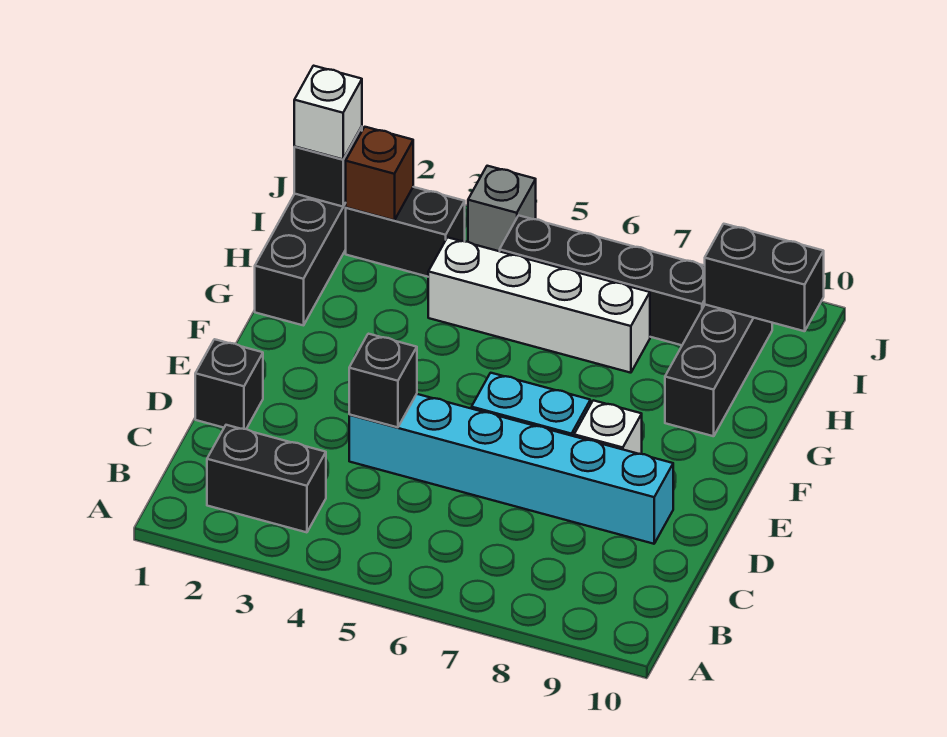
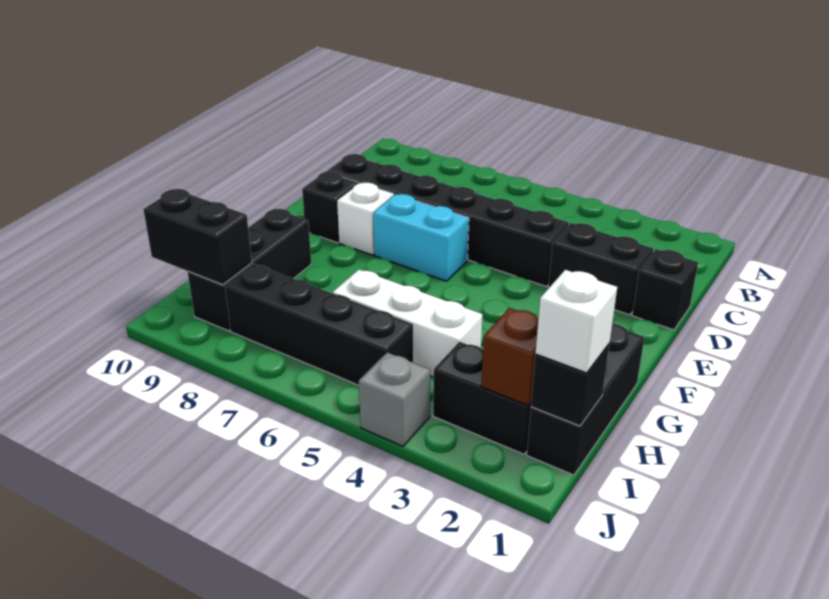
black 1x2 brick [207,425,326,532] -> black 1x2 brick moved to [548,223,653,315]
cyan 1x6 brick [349,394,673,544] -> black 1x6 brick [327,154,569,286]
black 1x1 brick [349,334,417,427] -> black 1x1 brick moved to [302,171,359,243]
white 1x4 brick [428,237,650,373] -> white 1x3 brick [333,269,483,377]

